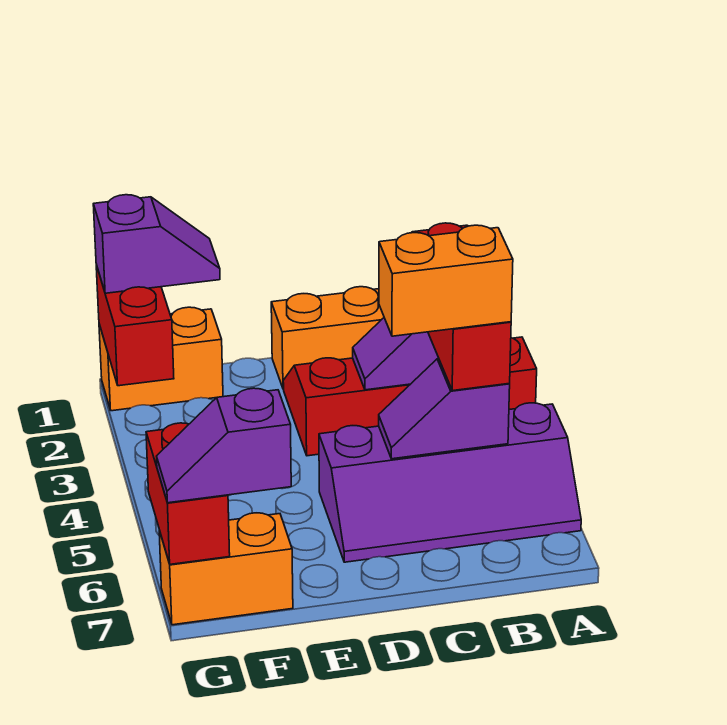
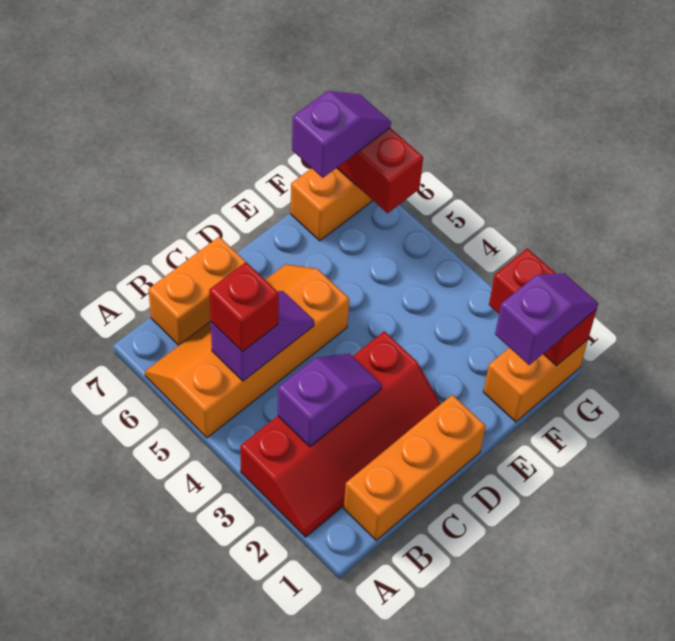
purple 2x4 slope [319,403,581,562] -> orange 2x4 slope [145,264,349,438]
red 1x3 brick [412,223,511,391] -> red 1x1 brick [209,262,279,352]
orange 1x2 brick [379,225,513,336] -> orange 1x2 brick moved to [148,237,246,345]
purple 1x2 slope [93,195,220,293] -> purple 1x2 slope turned to [495,273,598,365]

